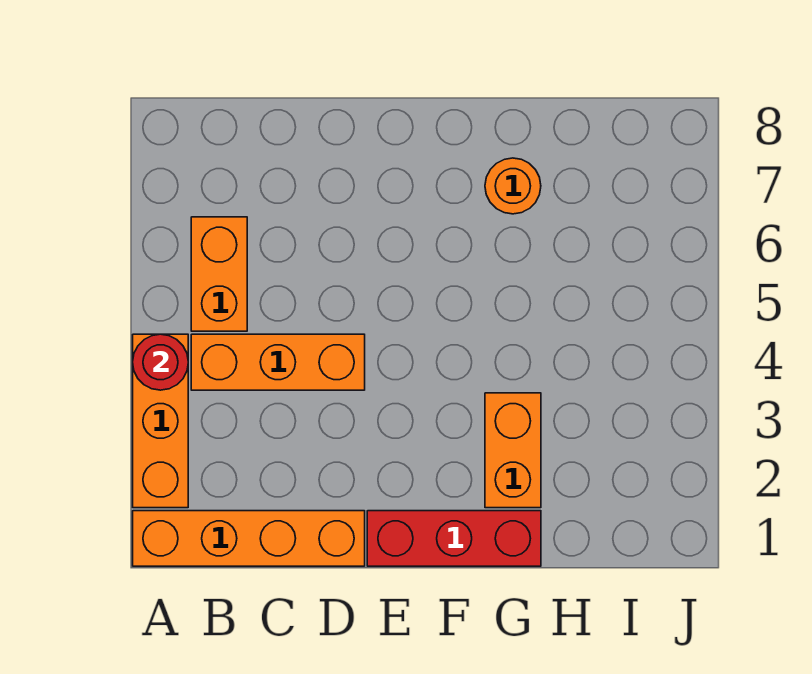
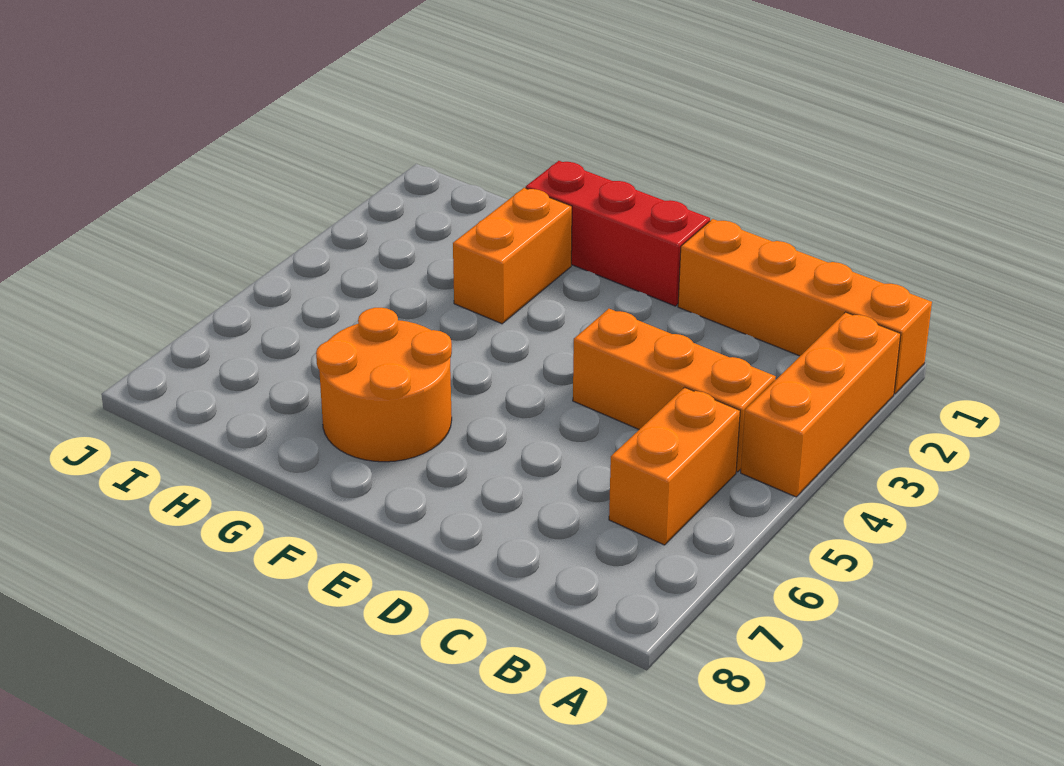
red 1x1 round brick [133,334,188,390] -> none
orange 1x1 round brick [485,158,541,214] -> orange 2x2 round brick [316,308,452,462]

